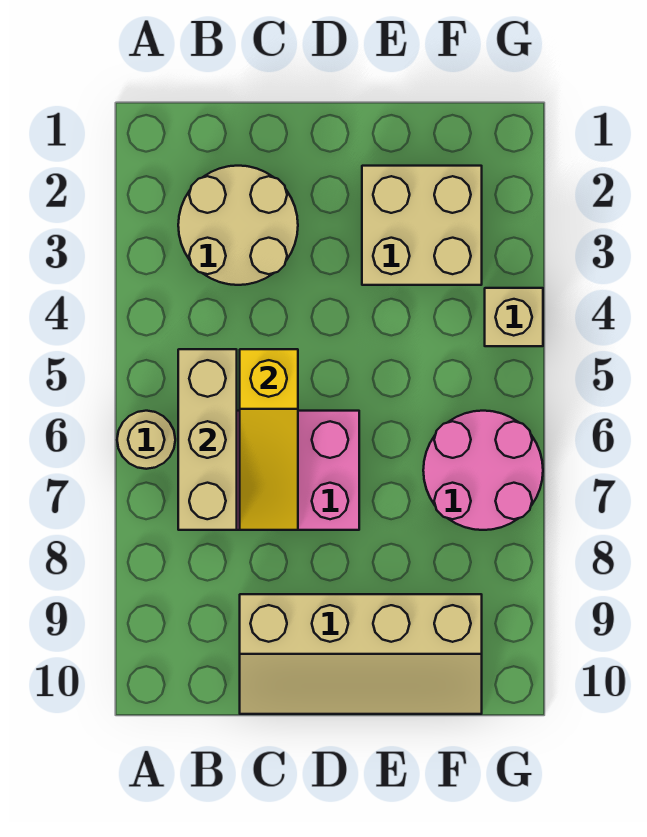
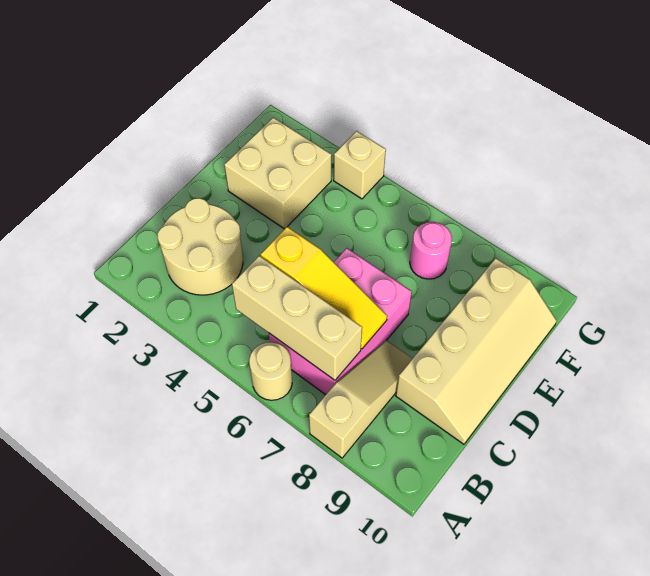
none -> tan 1x3 slope [309,340,413,458]
pink 2x2 round brick [423,411,543,530] -> pink 1x1 round brick [410,222,452,279]

